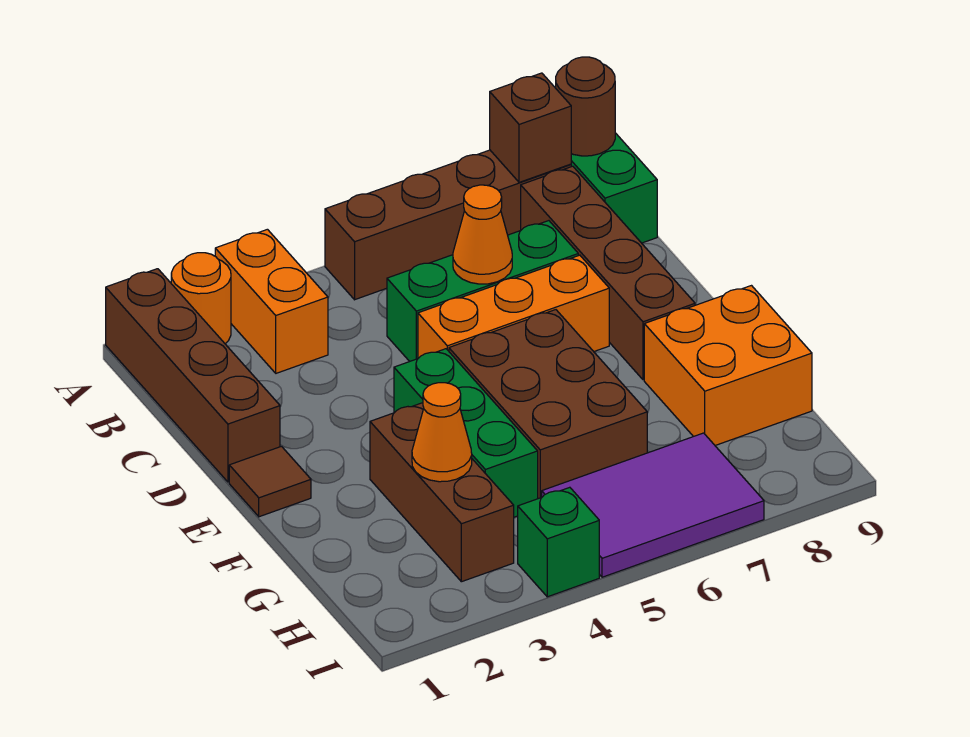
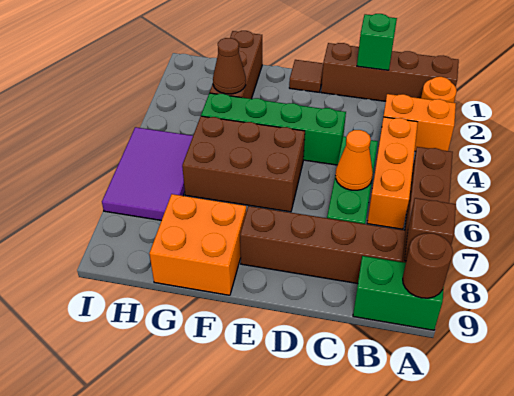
orange 1x3 brick [418,255,609,358] -> orange 1x3 brick moved to [367,117,418,229]
green 1x3 brick [394,349,538,517] -> green 1x4 brick [201,93,346,165]
brown 1x3 brick [370,403,514,582] -> brown 1x3 brick turned to [210,31,262,99]
orange 1x1 cone [412,383,472,482] -> brown 1x1 cone [213,38,246,94]
green 1x1 brick [518,487,599,597] -> green 1x1 brick moved to [357,14,397,70]

